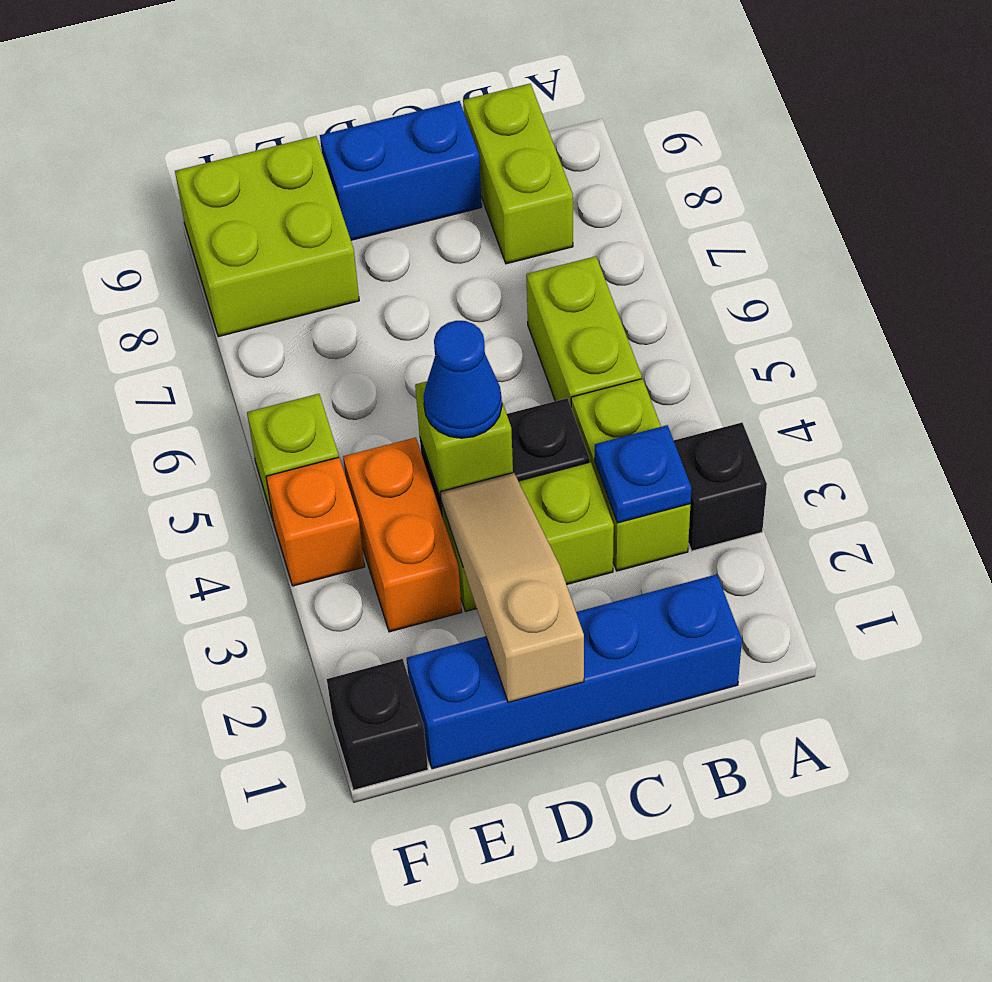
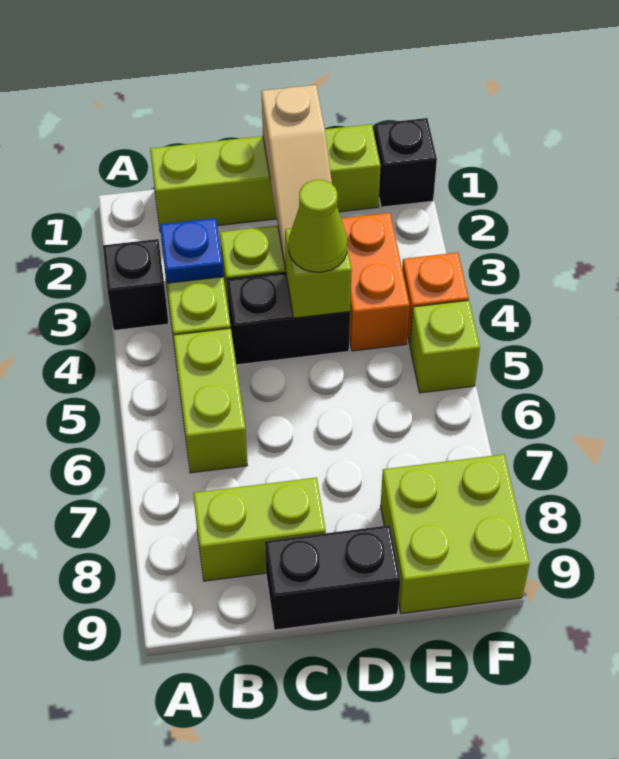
blue 1x4 brick [407,574,742,769] -> lime 1x4 brick [150,124,381,232]
lime 1x2 brick [463,84,573,264] -> lime 1x2 brick turned to [193,477,326,581]
blue 1x2 brick [320,101,482,240] -> black 1x2 brick [265,525,400,630]
blue 1x1 cone [424,321,502,438] -> lime 1x1 cone [289,180,347,272]

